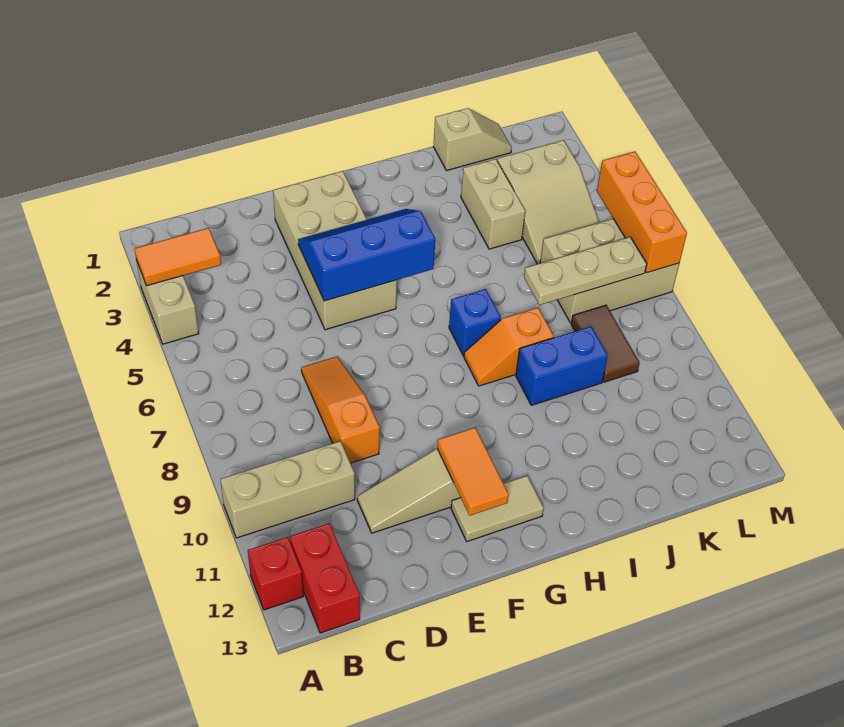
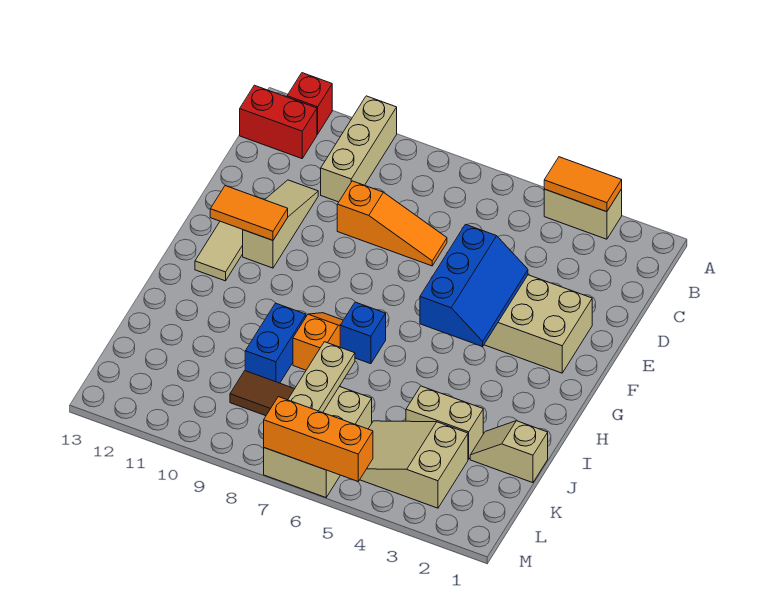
orange 1x2 tile [135,228,221,286] -> orange 1x2 tile turned to [544,157,622,212]
tan 1x2 slope [433,108,512,171] -> tan 1x2 slope turned to [470,421,548,483]

